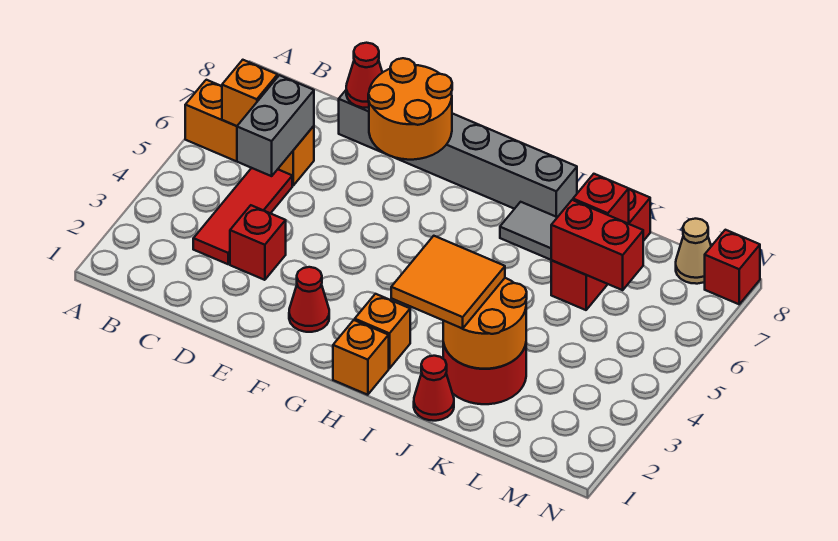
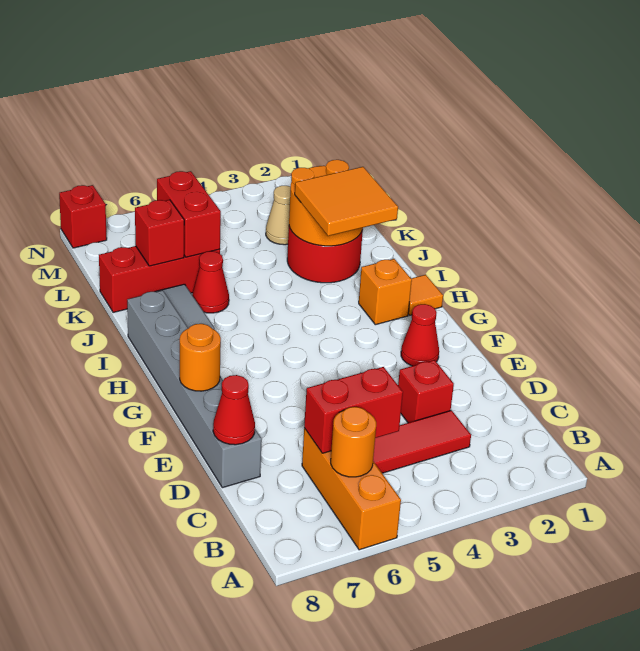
orange 1x1 brick [222,60,278,126] -> orange 1x1 round brick [331,407,376,477]
grey 1x2 brick [237,75,314,176] -> red 1x2 brick [304,367,403,453]
orange 2x2 round brick [368,58,452,160] -> orange 1x1 round brick [180,324,221,391]
orange 1x1 brick [333,320,389,395] -> orange 1x1 tile [408,275,443,315]
red 1x1 cone [414,356,454,421] -> red 1x1 cone moved to [192,251,229,313]
tan 1x1 cone [676,219,711,284] -> tan 1x1 cone moved to [266,186,291,245]

